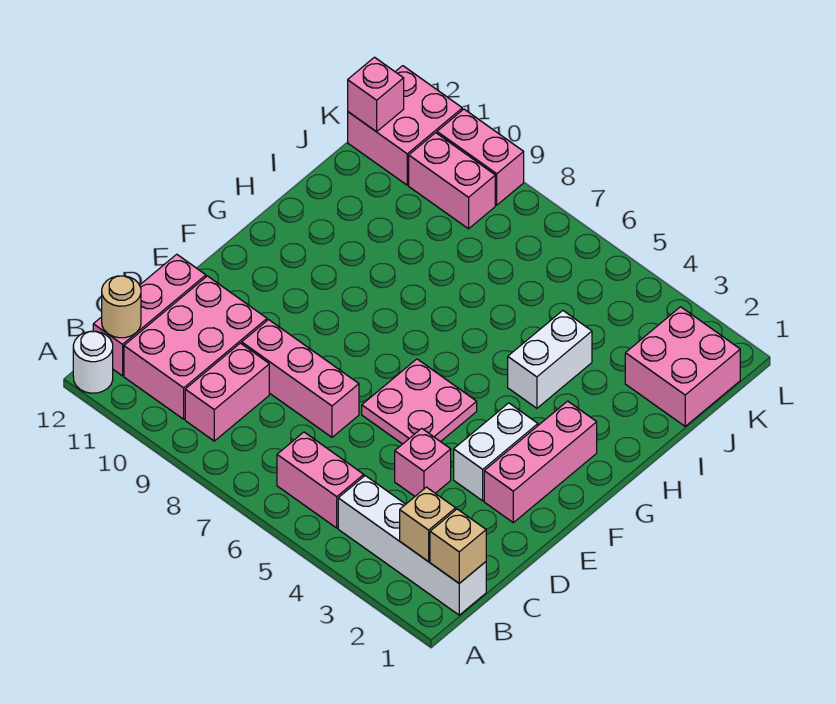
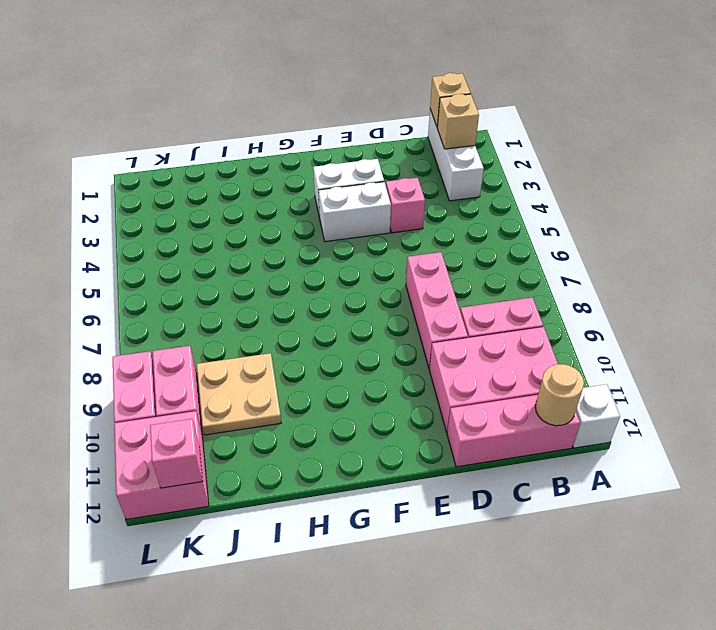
white 1x1 round brick [73,331,113,393] -> white 1x1 brick [573,384,620,448]
white 1x4 brick [338,476,486,615] -> white 1x3 brick [428,109,484,201]
pink 1x2 brick [277,432,364,528] -> none
pink 1x3 brick [484,401,597,523] -> none
pink 2x2 plate [362,359,477,444] -> none
white 1x2 brick [508,311,592,408] -> white 1x2 brick moved to [318,182,391,242]
none -> tan 2x2 plate [197,353,281,435]
pink 2x2 brick [625,307,740,426] -> none

